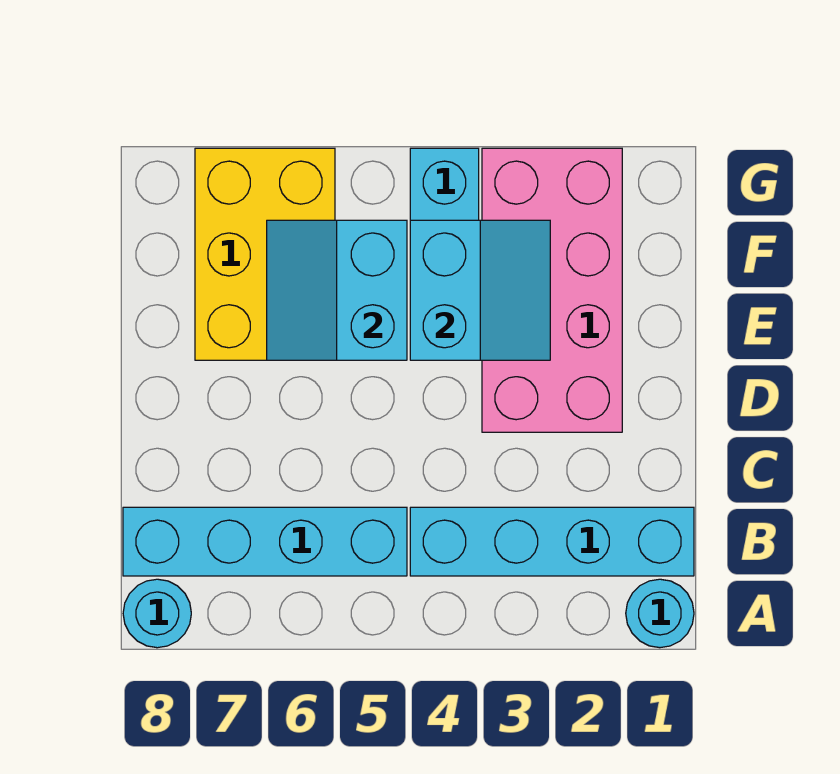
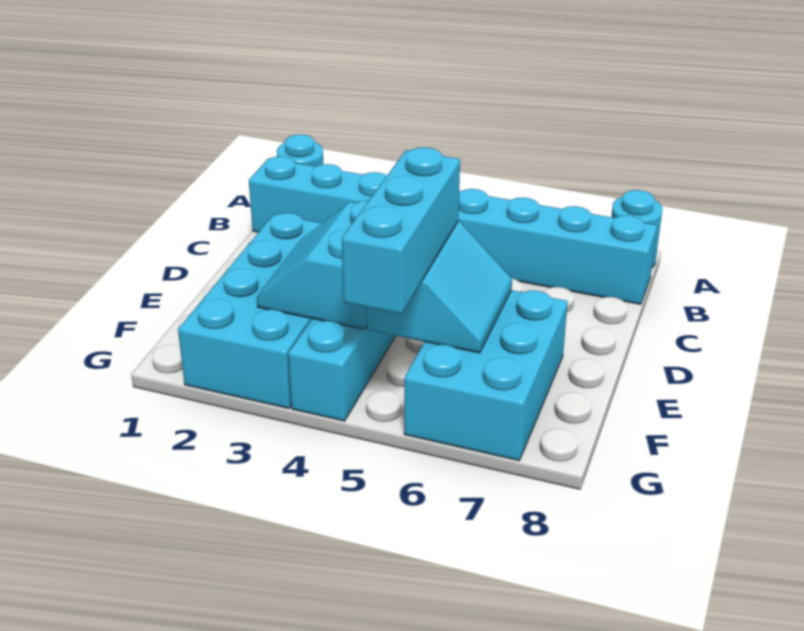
pink 2x4 brick [482,148,622,432] -> cyan 2x4 brick [178,213,322,409]
none -> cyan 1x3 brick [342,147,460,314]
yellow 2x3 brick [195,148,335,360] -> cyan 2x3 brick [404,290,568,461]

